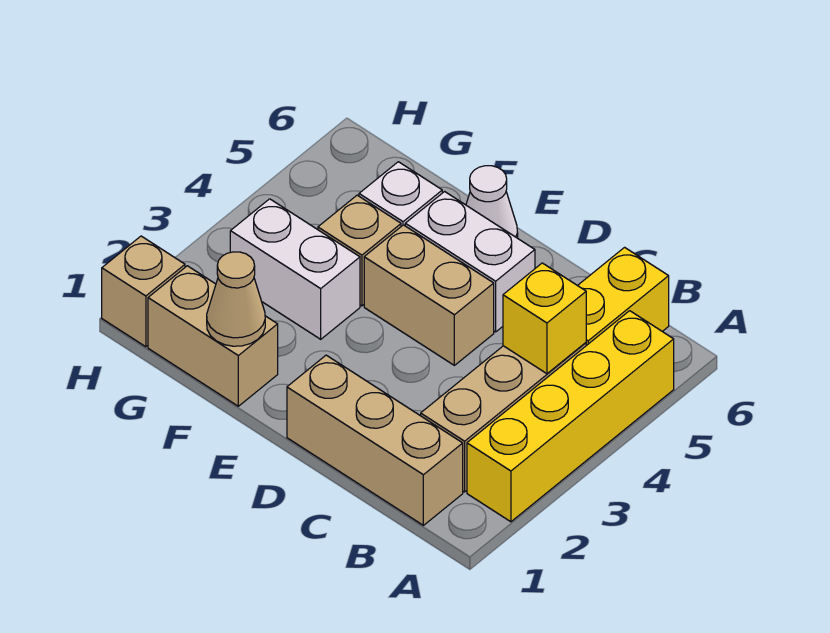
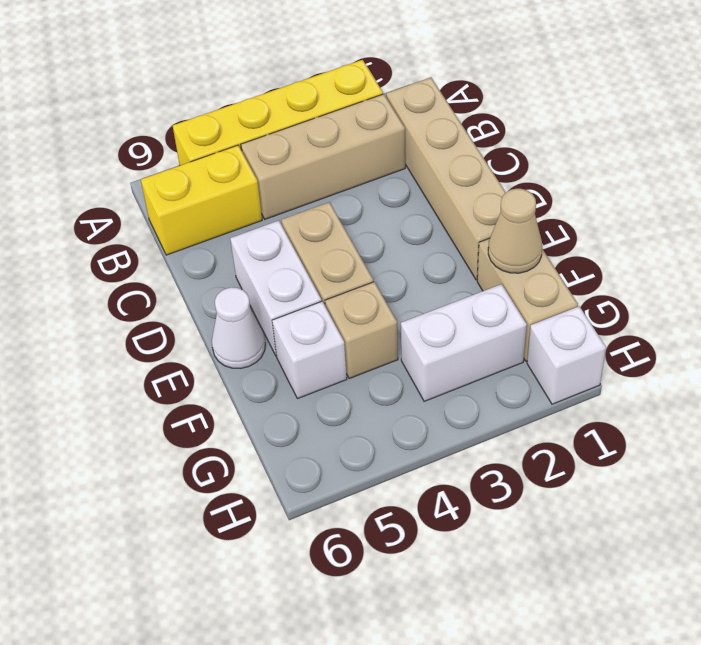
tan 1x3 brick [287,355,463,525] -> tan 1x4 brick [386,78,506,280]
yellow 1x1 brick [503,263,586,374] -> none
white 1x2 brick [230,199,360,339] -> white 1x2 brick turned to [401,284,527,401]
tan 1x1 brick [102,236,185,347] -> white 1x1 brick [527,306,606,404]

